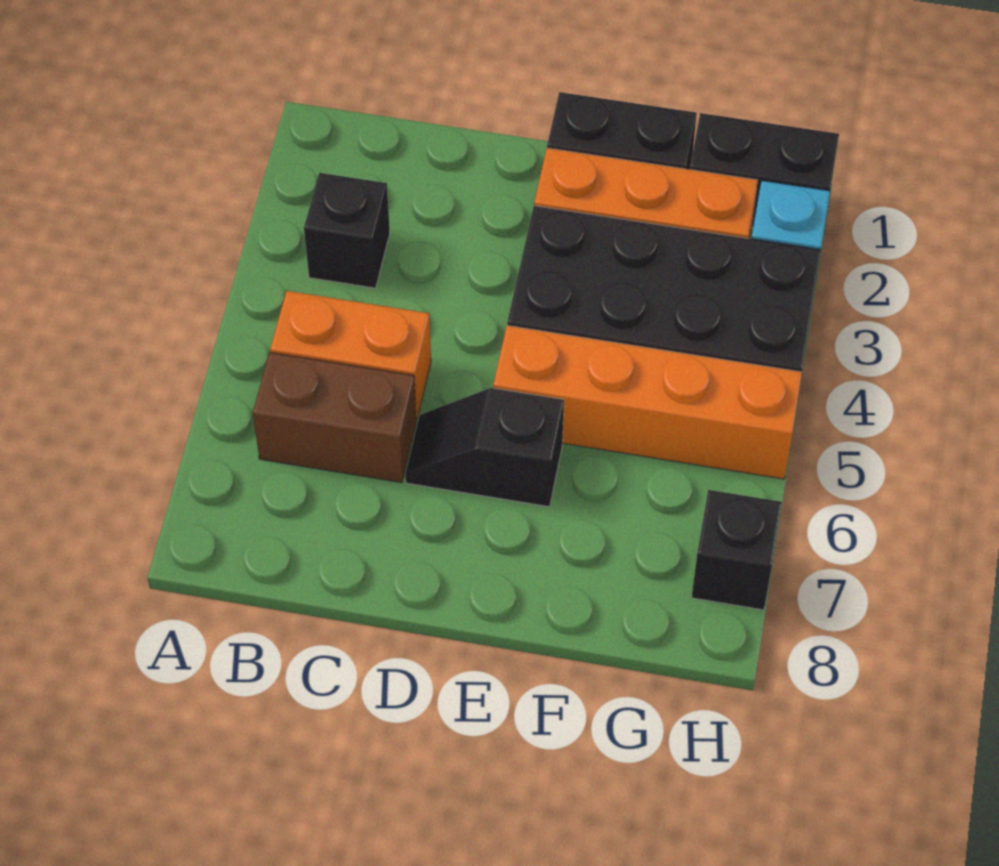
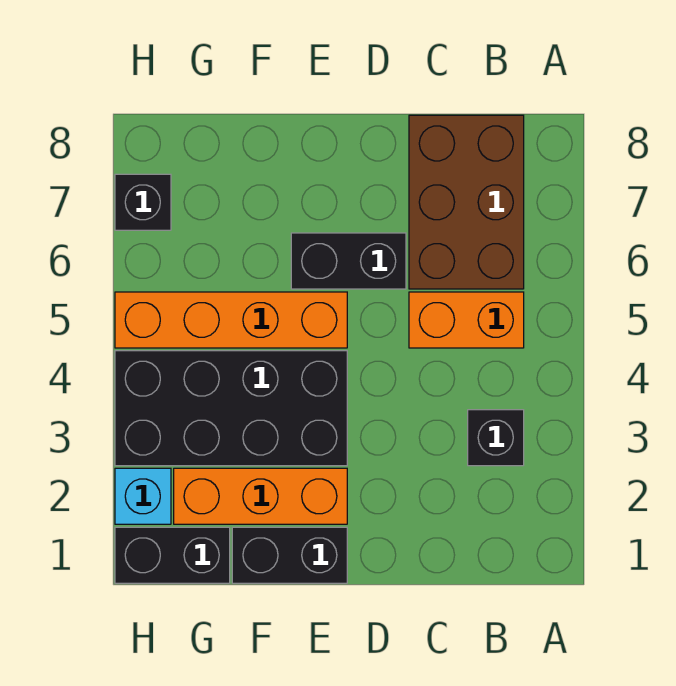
brown 1x2 brick [253,352,416,483] -> brown 2x3 brick [409,115,524,289]
black 1x2 slope [405,388,564,507] -> black 1x2 brick [291,233,406,289]

